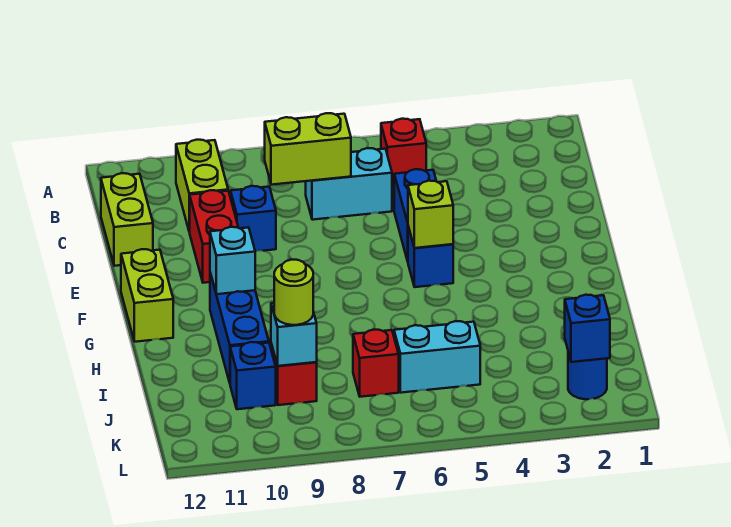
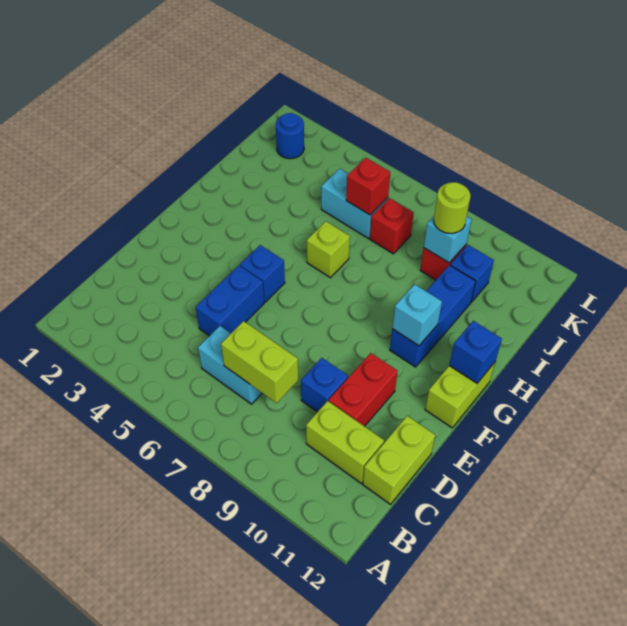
red 1x1 brick [381,119,426,185] -> red 1x1 brick moved to [346,158,390,215]
lime 1x2 brick [176,140,228,232] -> lime 1x2 brick turned to [306,401,384,483]
lime 1x1 brick [408,181,453,248] -> lime 1x1 brick moved to [307,221,350,278]
blue 1x1 brick [565,295,610,362] -> blue 1x1 brick moved to [449,321,502,383]

